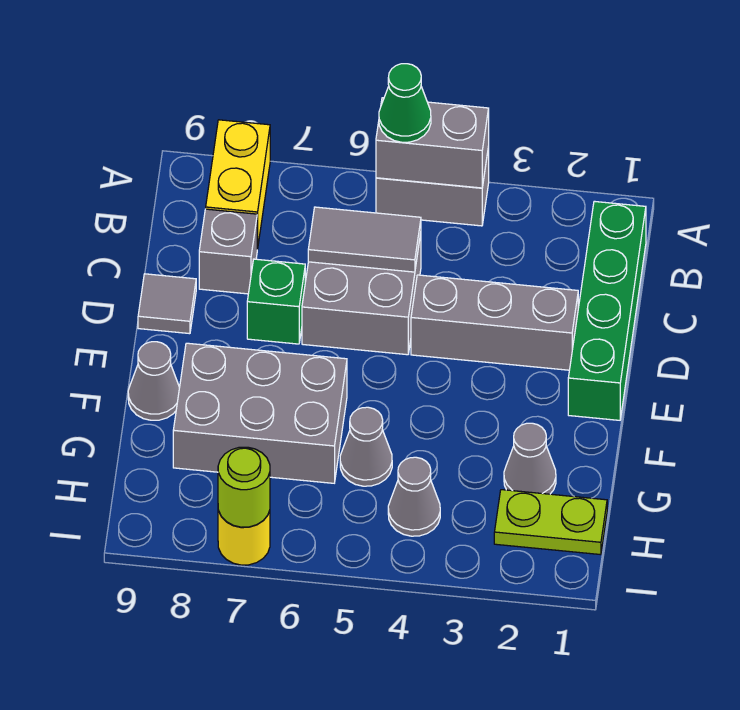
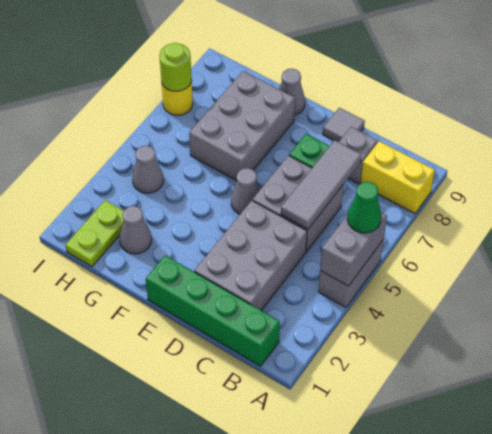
grey 1x2 tile [308,207,421,272] -> grey 1x3 tile [281,140,361,229]
grey 1x3 brick [411,275,578,370] -> grey 2x3 brick [194,200,307,310]
grey 1x1 cone [340,407,392,486] -> grey 1x1 cone moved to [231,168,260,214]

